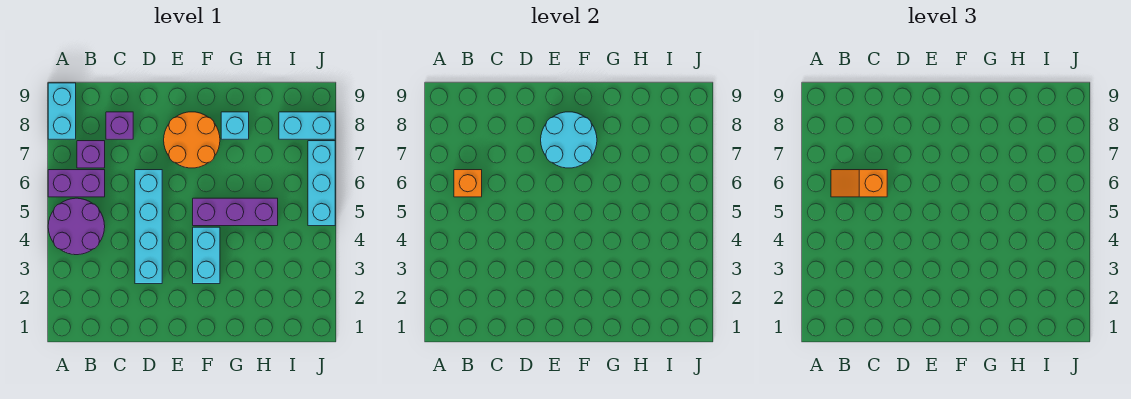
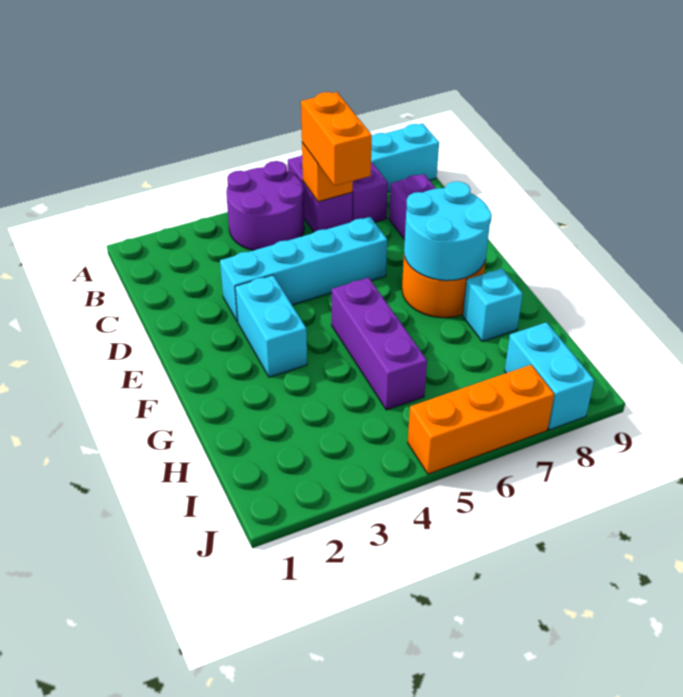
orange 1x2 slope [831,170,887,197] -> orange 1x2 brick [301,92,372,186]
cyan 1x2 brick [193,227,220,284] -> cyan 1x2 brick turned to [235,275,307,377]
cyan 1x3 brick [308,141,335,226] -> orange 1x3 brick [408,365,554,474]

